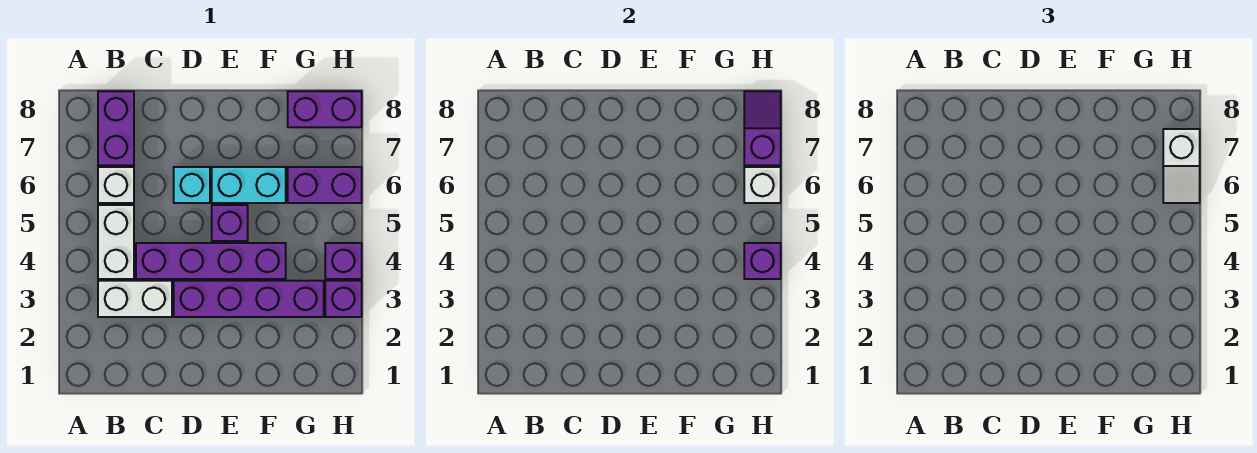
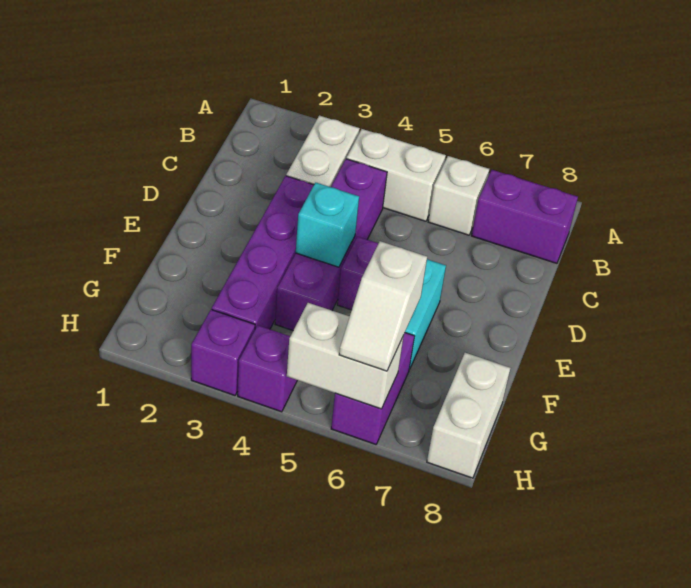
cyan 1x1 brick [174,167,210,203] -> cyan 1x1 brick moved to [296,183,359,267]
purple 1x2 brick [288,91,362,127] -> white 1x2 brick [427,353,510,478]
purple 1x1 brick [744,243,781,279] -> none
white 1x1 brick [744,167,781,203] -> white 1x2 brick [287,303,404,409]
white 1x2 slope [1163,129,1200,203] -> white 1x2 slope turned to [339,241,427,371]
purple 1x2 slope [744,91,781,165] -> none

